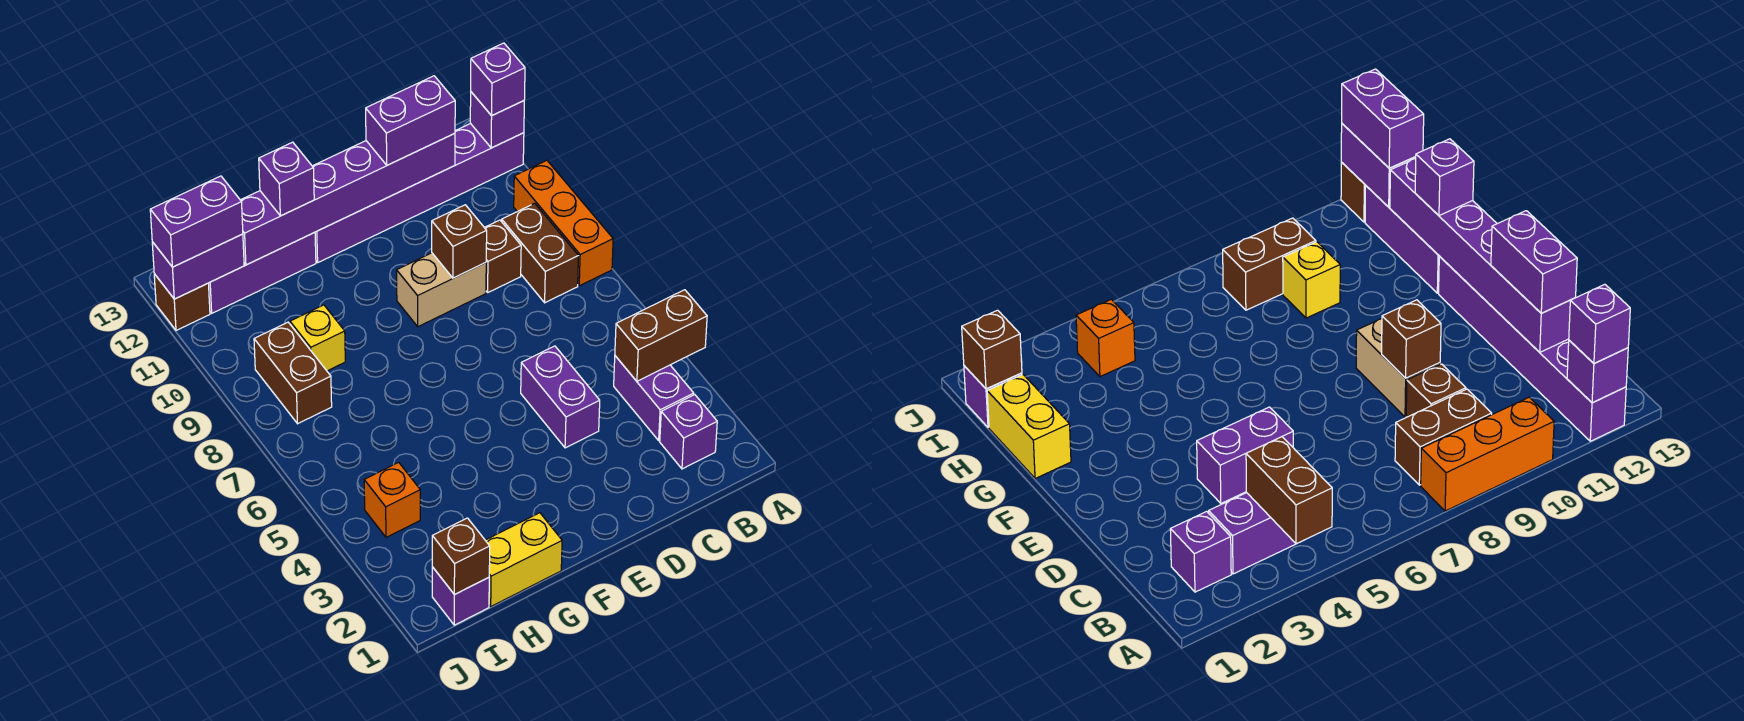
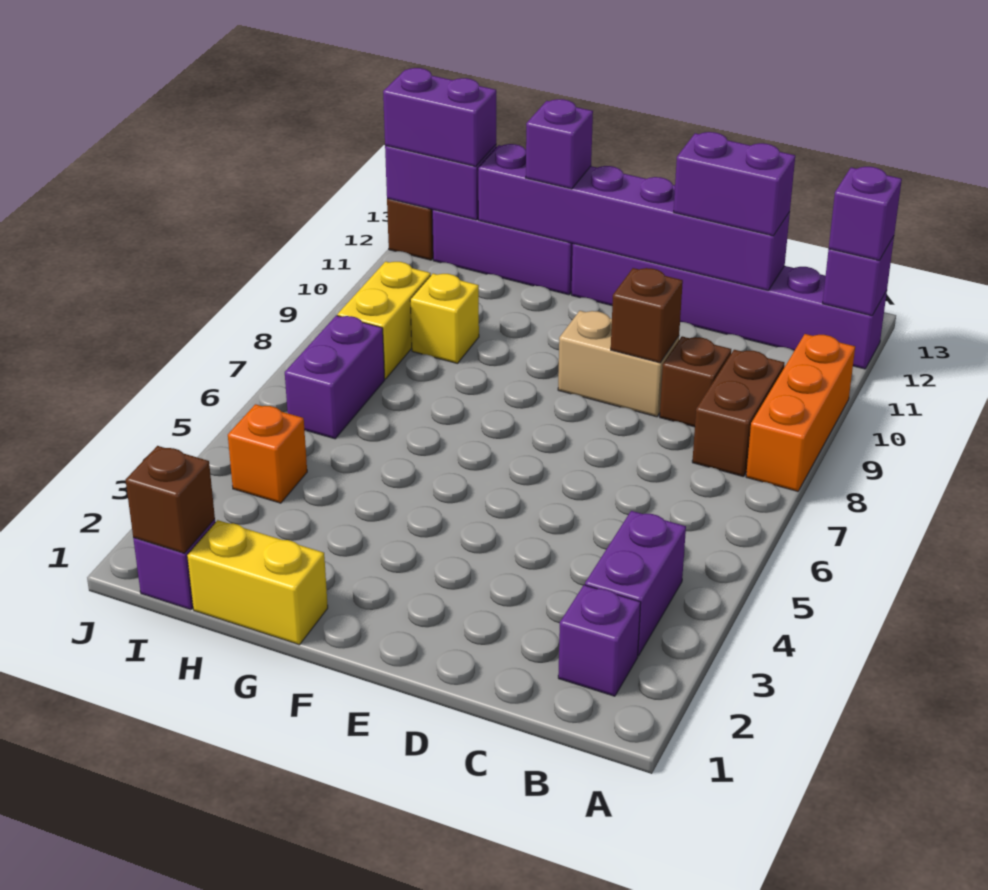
brown 1x2 brick [615,290,707,381] -> none
purple 1x2 brick [521,346,600,448] -> purple 1x2 brick moved to [285,315,385,439]
brown 1x2 brick [254,322,332,424] -> yellow 1x2 brick [337,262,431,379]

